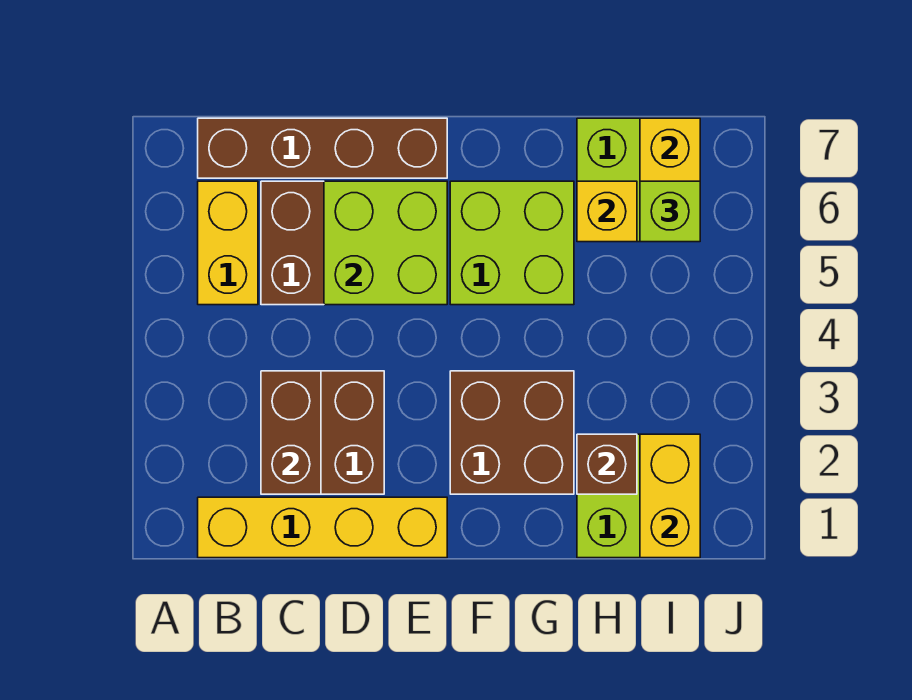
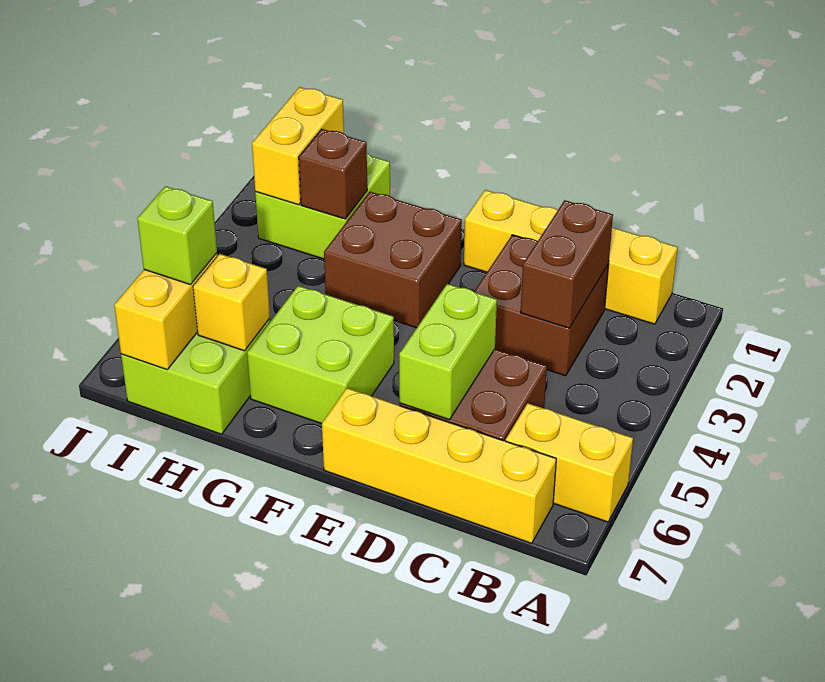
yellow 1x2 brick [198,181,258,305] -> yellow 1x2 brick turned to [506,403,633,522]
brown 1x4 brick [198,118,447,178] -> yellow 1x4 brick [322,388,556,543]
lime 2x2 brick [324,181,447,305] -> lime 1x2 brick [399,284,497,420]

